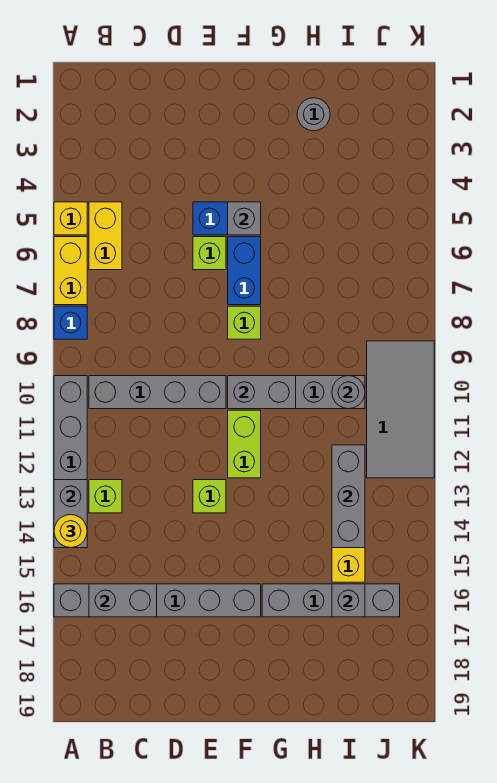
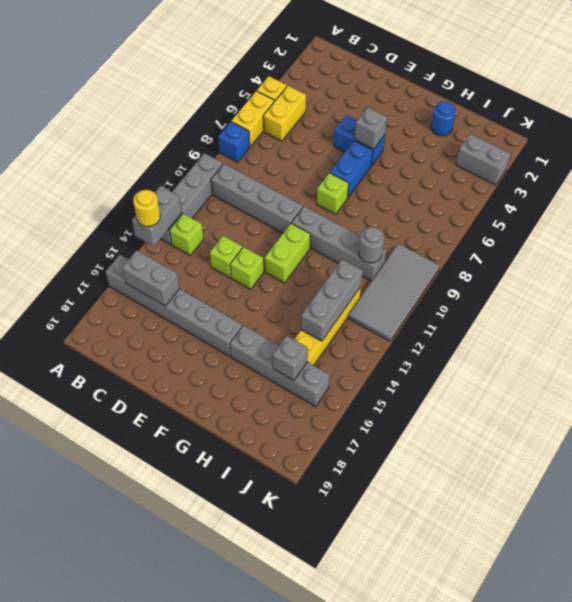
lime 1x1 brick [193,237,226,270] -> lime 1x1 brick moved to [210,236,243,278]
grey 1x2 brick [228,376,296,409] -> grey 1x2 brick moved to [456,134,510,185]
grey 1x1 round brick [297,98,330,131] -> blue 1x1 round brick [431,102,456,136]

